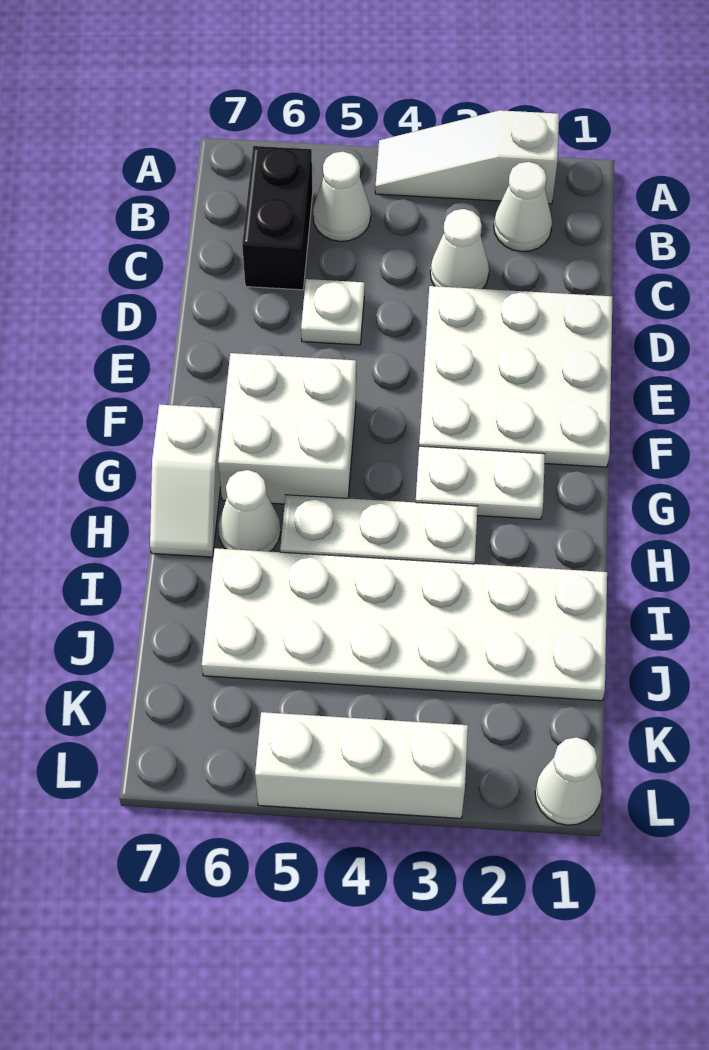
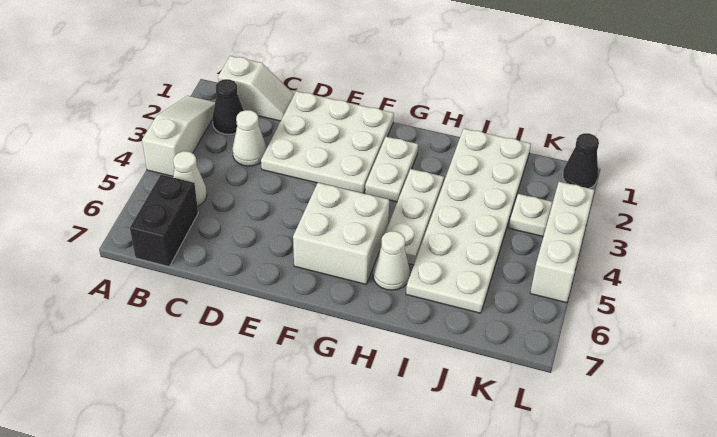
white 1x3 slope [375,110,559,204] -> white 1x3 slope turned to [142,96,215,176]
white 1x1 cone [494,162,552,252] -> black 1x1 cone [212,79,244,134]
black 1x2 brick [242,146,313,290] -> black 1x2 brick turned to [130,175,198,266]
white 1x1 plate [301,279,365,345] -> white 1x1 plate moved to [509,194,552,237]
white 1x2 slope [150,404,222,557] -> white 1x2 slope moved to [218,56,294,121]
white 1x1 cone [535,737,602,825] -> black 1x1 cone [563,133,599,188]

